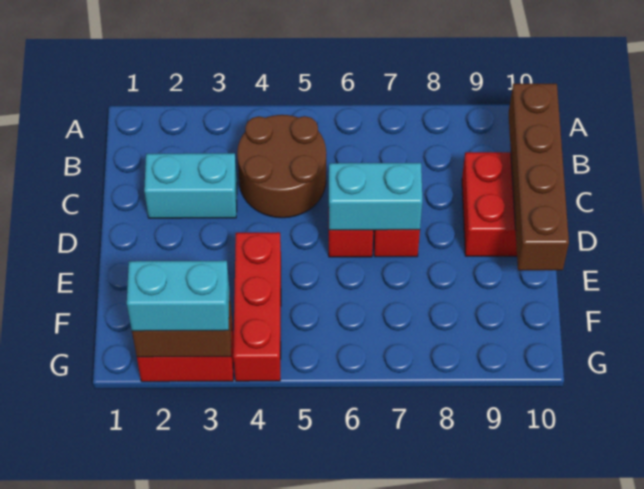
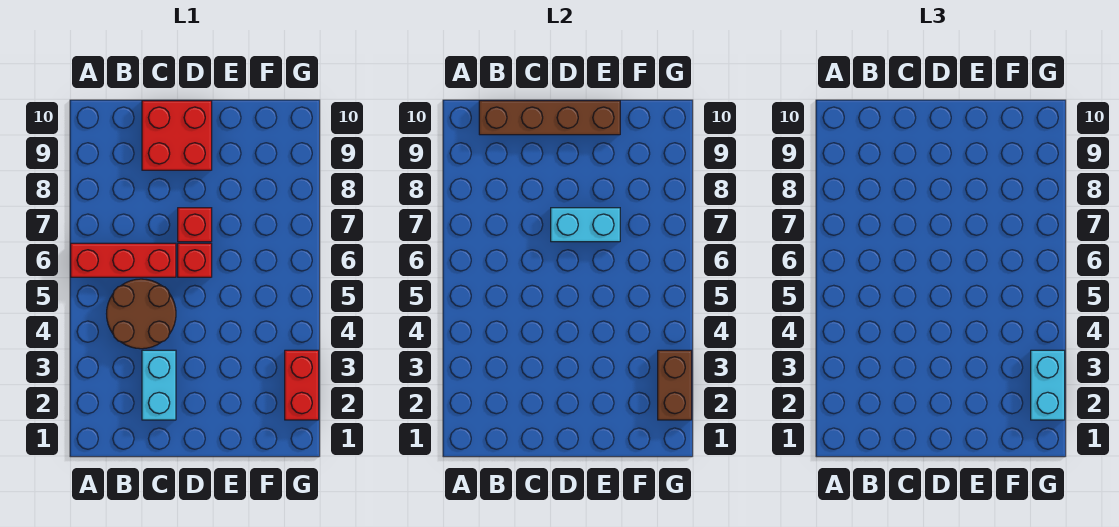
cyan 1x2 brick [329,163,422,230] -> cyan 1x2 brick turned to [551,208,620,242]
red 1x3 brick [233,232,281,381] -> red 1x3 brick moved to [71,243,176,277]

